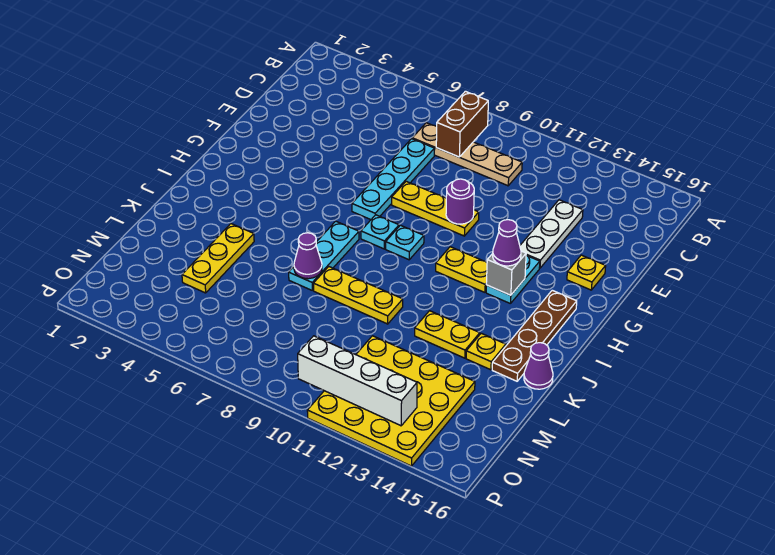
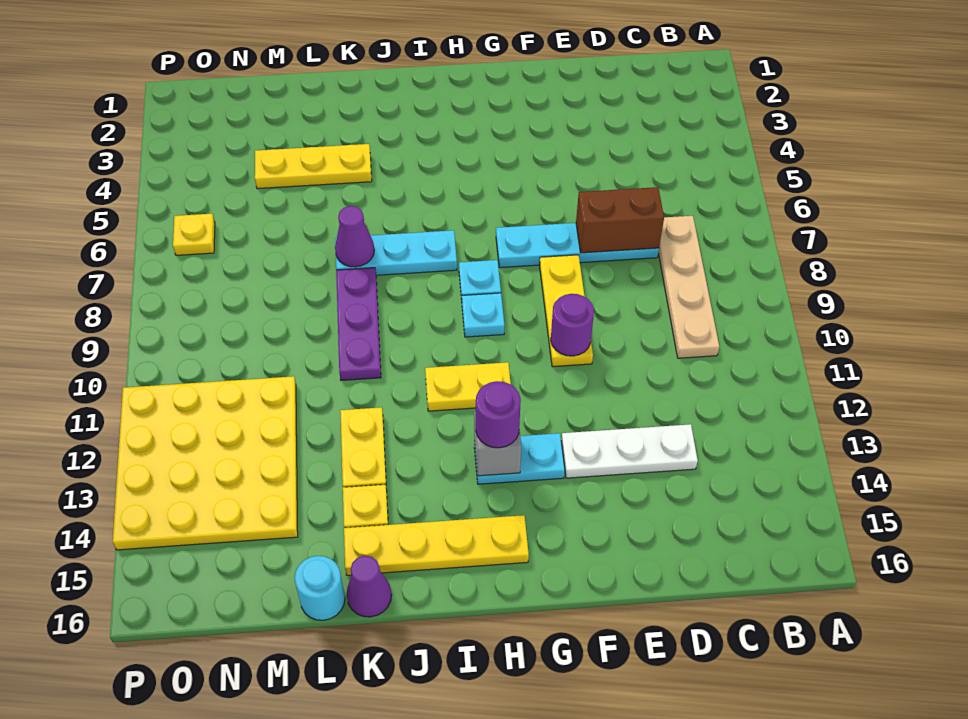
brown 1x2 brick [436,91,488,157] -> brown 1x2 brick moved to [576,187,664,253]
yellow 1x1 plate [567,255,606,290] -> yellow 1x1 plate moved to [173,214,215,255]
yellow 1x2 plate [436,247,487,292] -> yellow 1x2 plate turned to [425,362,511,411]
purple 1x1 cone [493,220,521,266] -> purple 1x1 round brick [476,381,521,448]
brown 1x4 plate [492,290,577,381] -> yellow 1x4 plate [344,515,529,575]
yellow 1x3 plate [313,267,403,324] -> purple 1x3 plate [336,268,381,380]
none -> cyan 1x1 round brick [295,556,345,620]
white 1x4 brick [298,336,417,426] -> none

